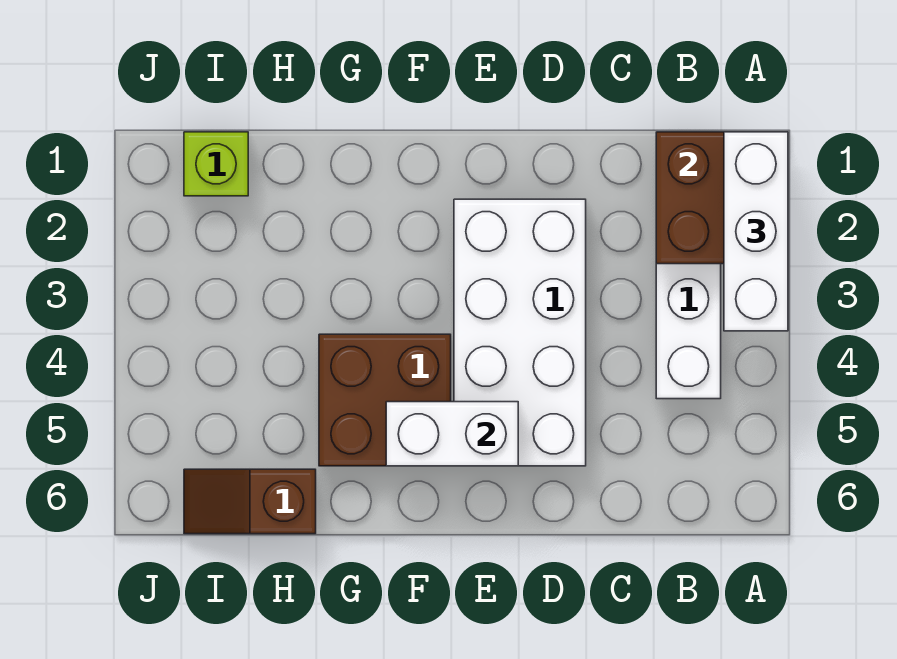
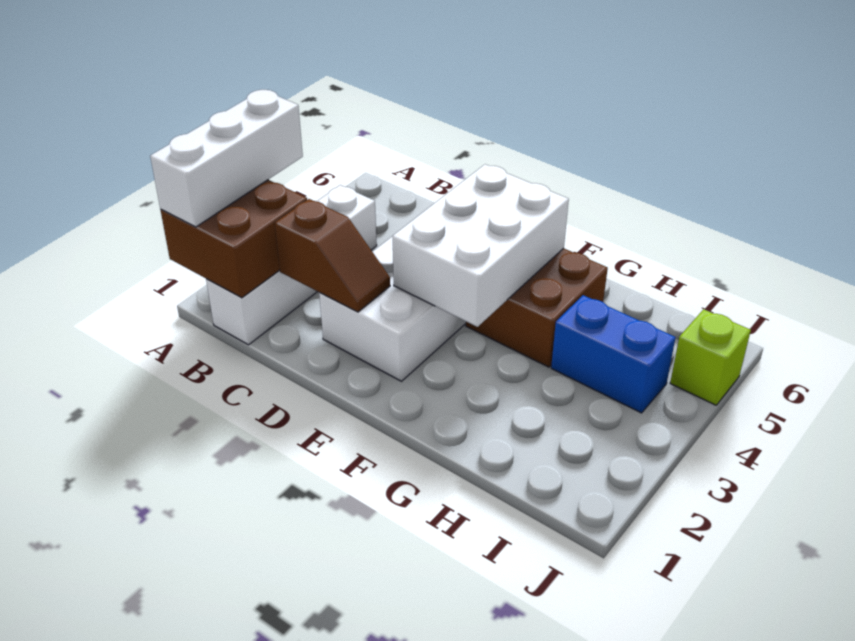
white 1x2 brick [386,402,518,466] -> white 2x3 brick [392,164,569,327]
none -> blue 1x2 brick [551,295,675,413]
brown 1x2 slope [184,469,316,534] -> brown 1x2 slope moved to [275,199,390,312]
lime 1x1 brick [184,132,248,196] -> lime 1x1 brick moved to [670,309,751,405]

